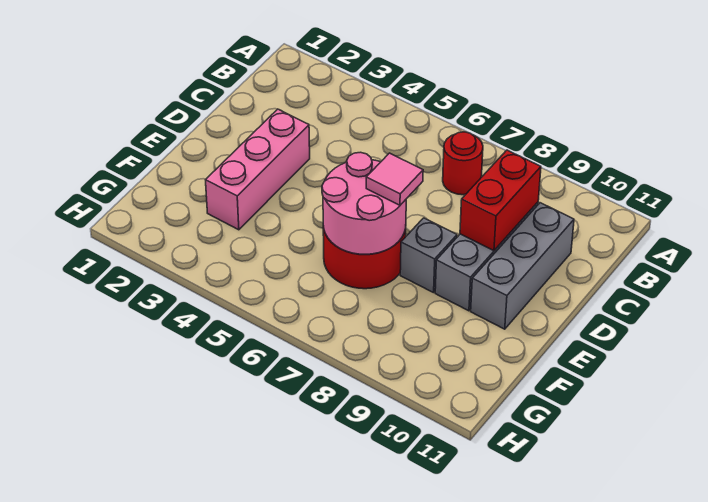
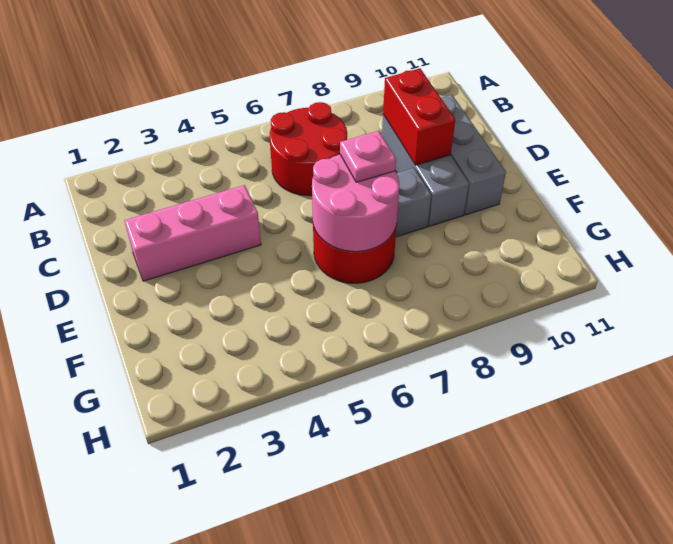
red 1x1 round brick [443,132,483,195] -> red 2x2 round brick [269,102,347,196]
pink 1x3 brick [206,109,310,230] -> pink 1x3 brick turned to [124,185,261,281]
pink 1x1 tile [366,153,423,205] -> pink 1x1 plate [340,131,396,182]

